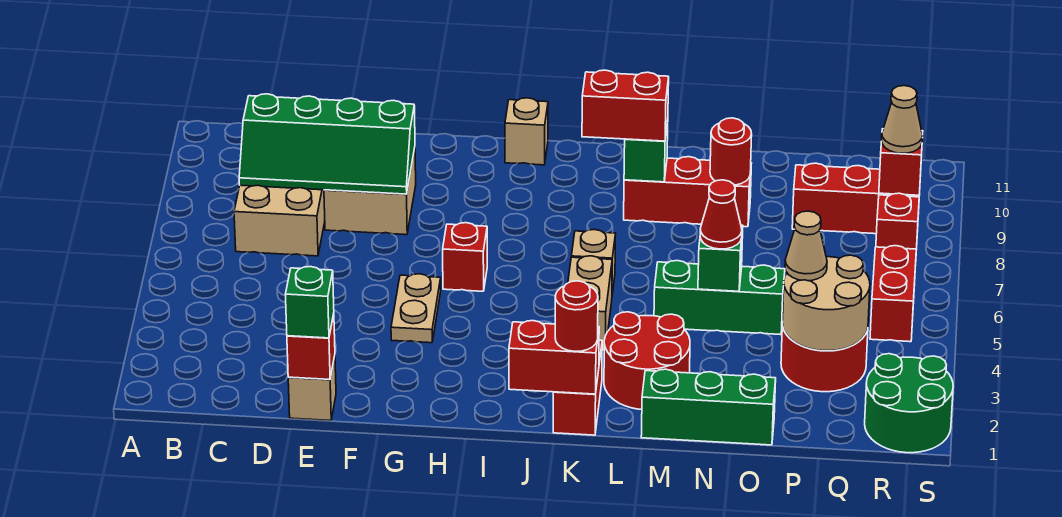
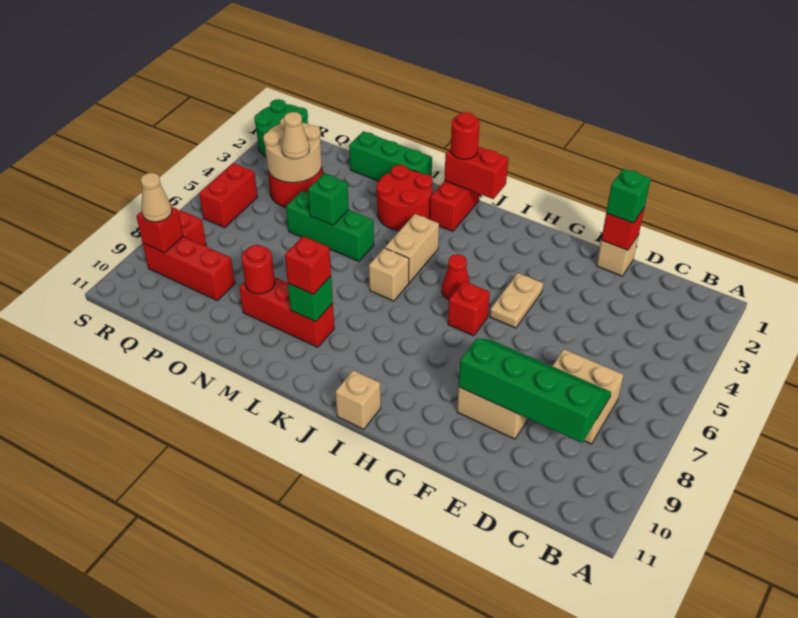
red 1x2 brick [582,70,669,141] -> red 1x1 brick [285,236,331,294]
red 1x1 cone [700,180,742,249] -> red 1x1 cone moved to [442,254,470,300]

